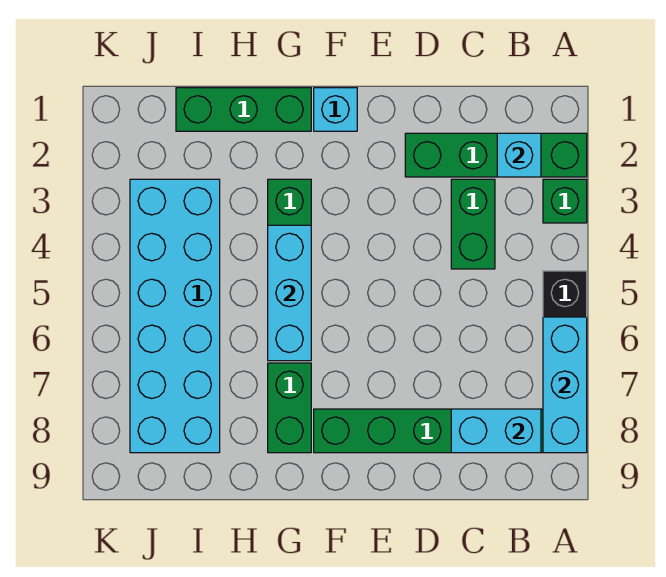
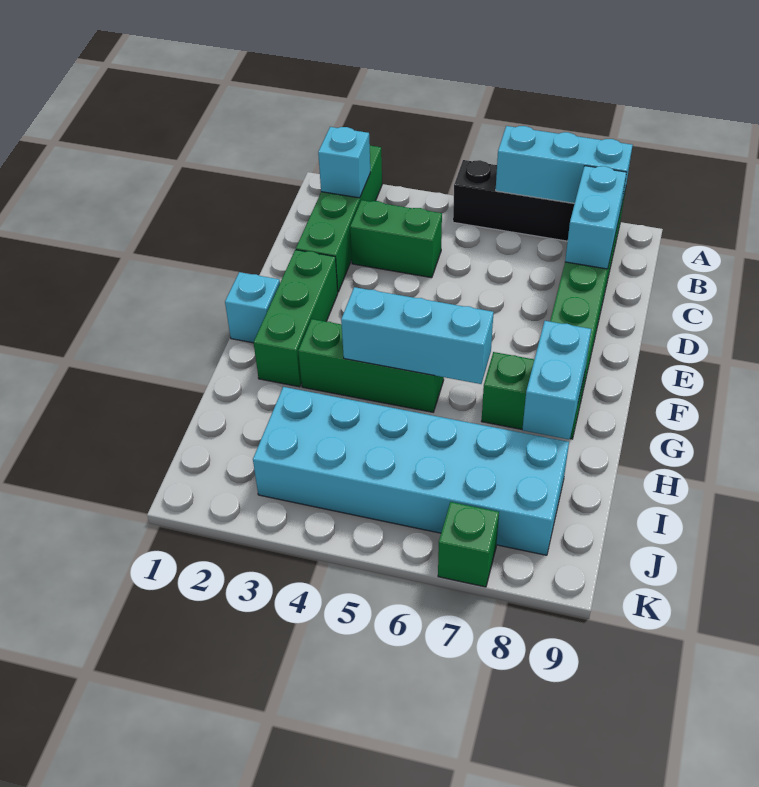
green 1x1 brick [543,179,587,223] -> green 1x1 brick moved to [438,502,499,587]
green 1x3 brick [176,88,311,131] -> green 1x3 brick moved to [254,250,338,387]
none -> cyan 1x2 brick [522,321,591,439]

